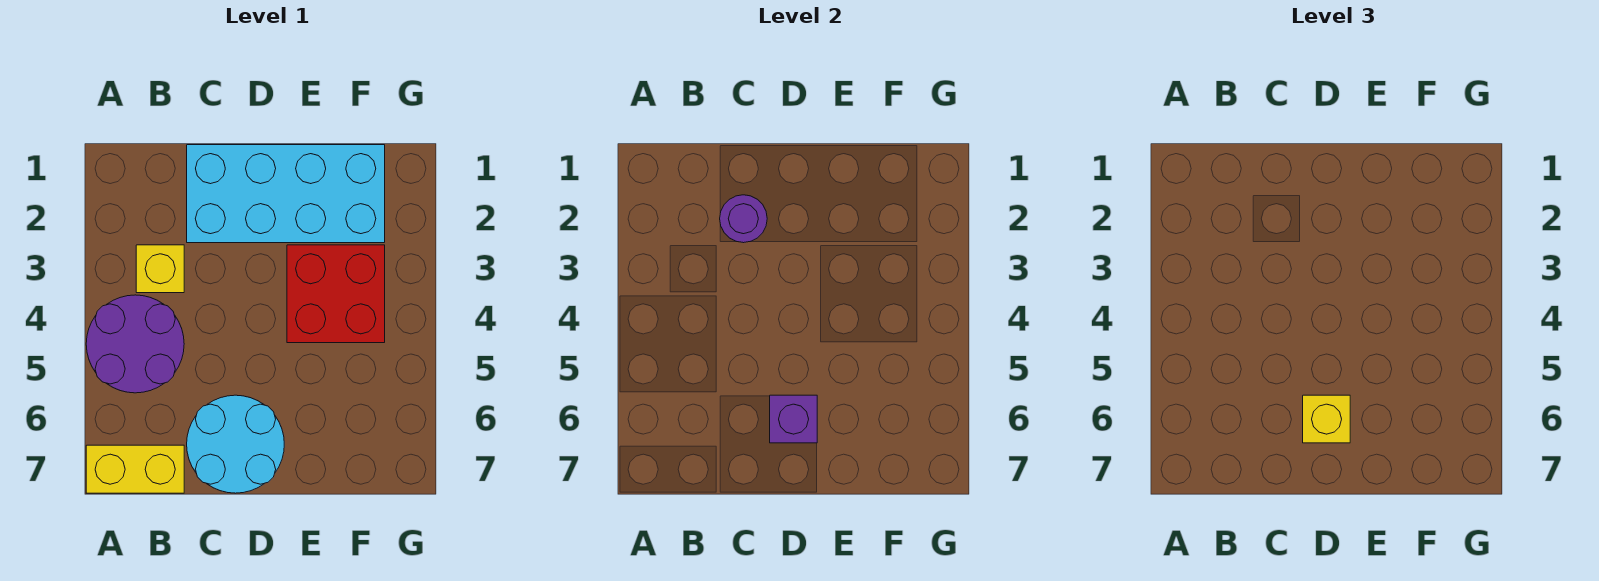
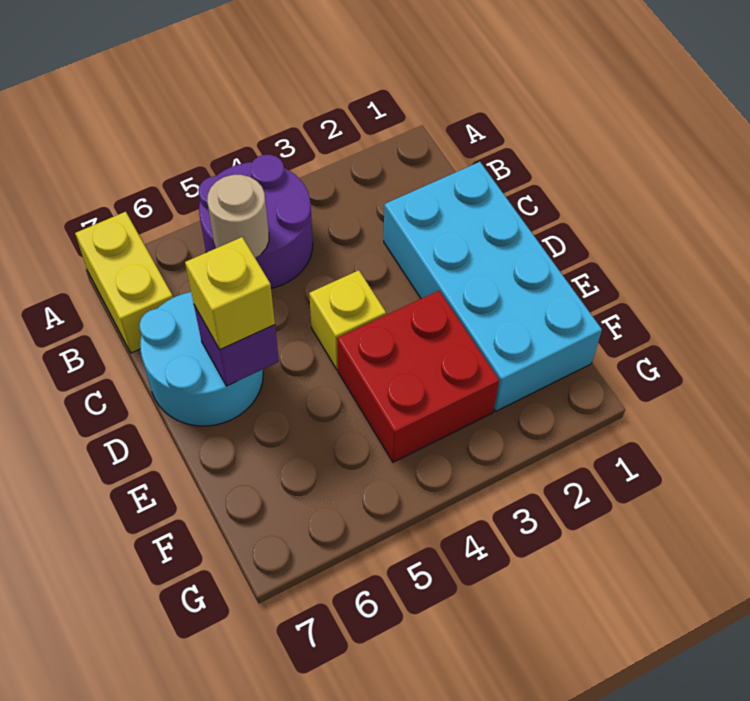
yellow 1x1 brick [136,245,184,293] -> yellow 1x1 brick moved to [309,270,386,370]
none -> tan 1x1 round brick [207,175,269,258]
purple 1x1 round brick [720,195,767,243] -> none

